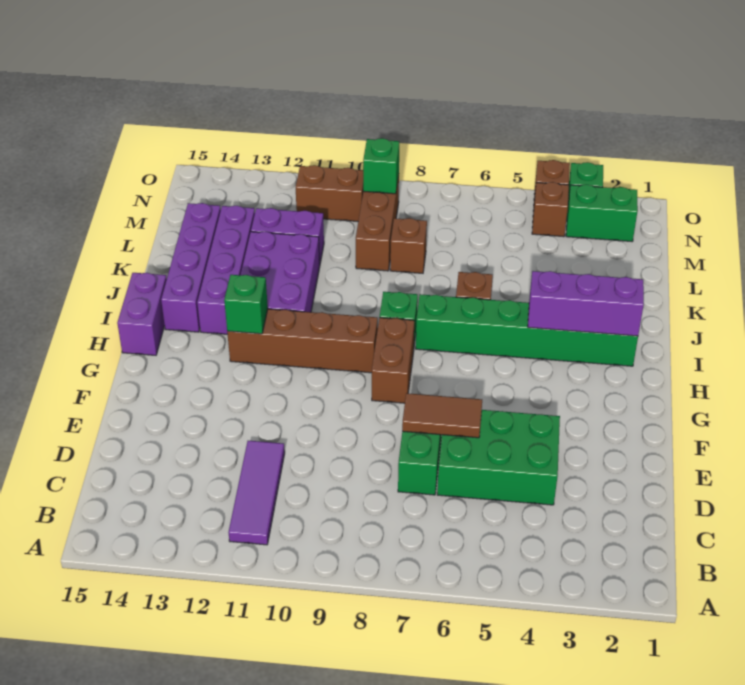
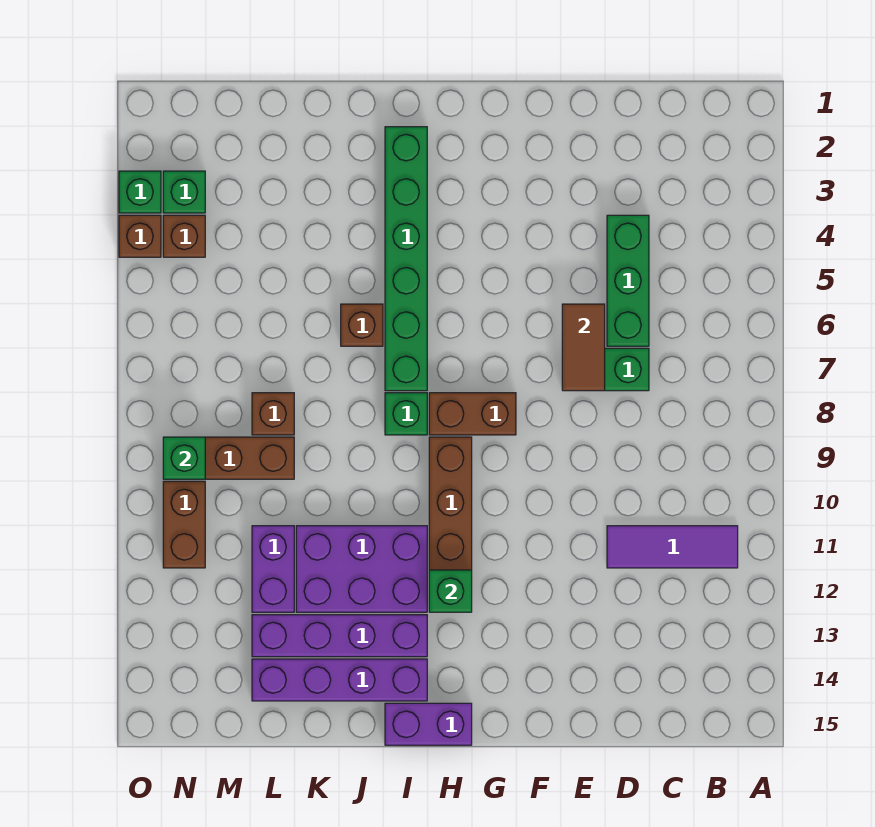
green 2x3 brick [437,410,560,505] -> green 1x3 brick [607,215,649,346]
purple 1x3 brick [528,271,644,336] -> none
green 1x2 brick [566,185,638,241] -> green 1x1 brick [163,171,205,213]

